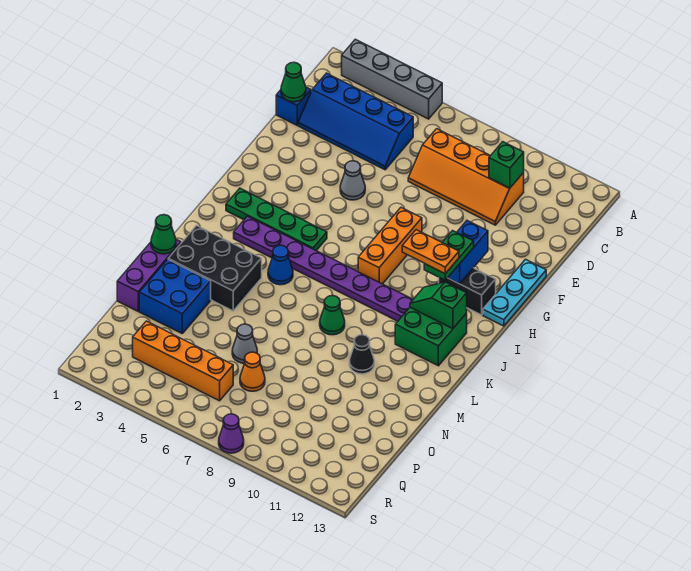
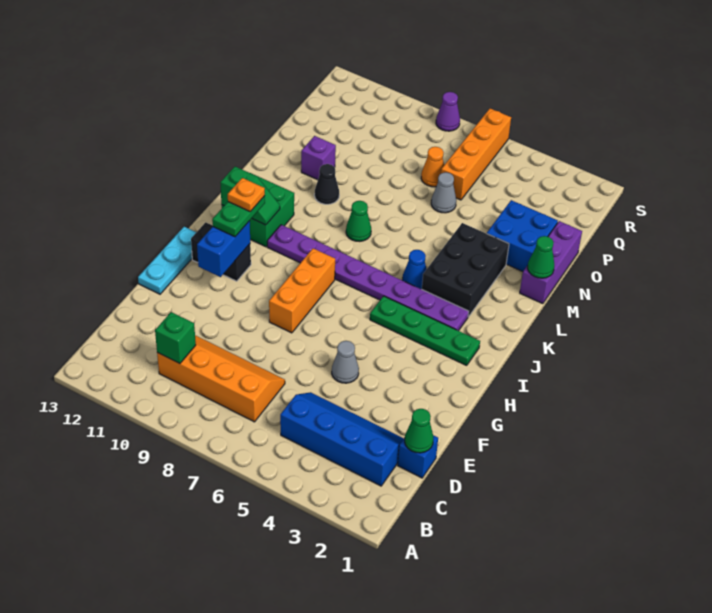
grey 1x4 brick [342,39,442,119] -> none
orange 1x2 plate [402,230,459,274] -> orange 1x1 plate [228,178,265,212]
black 2x3 brick [168,226,262,311] -> black 2x3 brick turned to [422,223,509,317]
none -> purple 1x1 brick [301,136,336,180]
orange 1x4 brick [133,321,233,401] -> orange 1x4 brick turned to [441,109,511,200]

